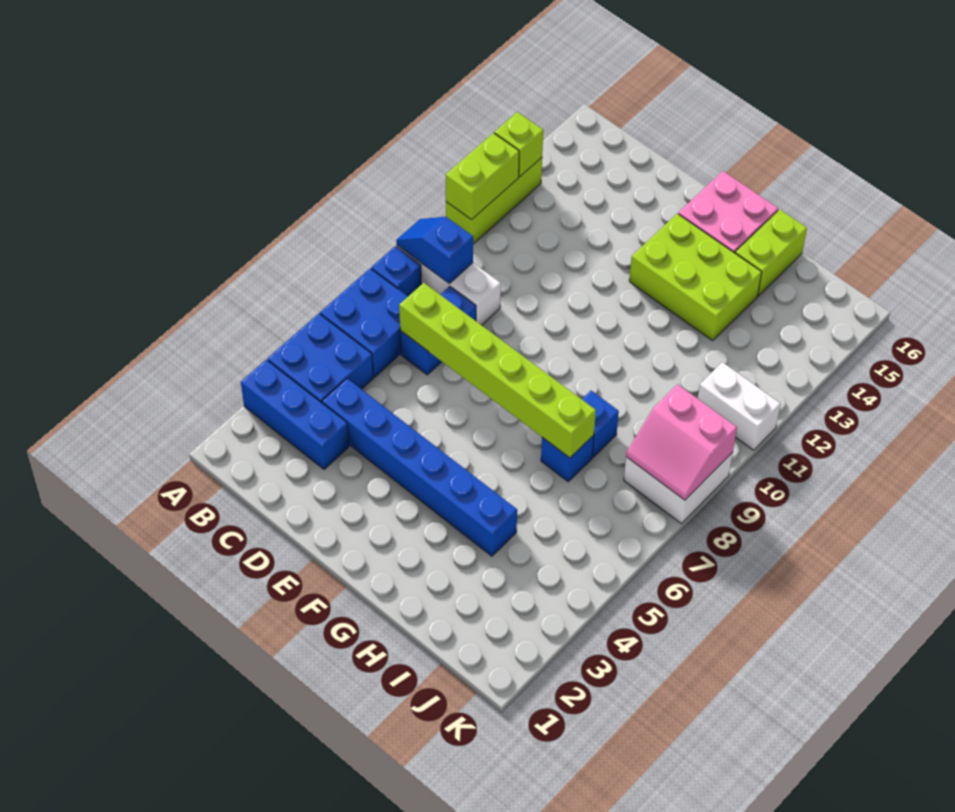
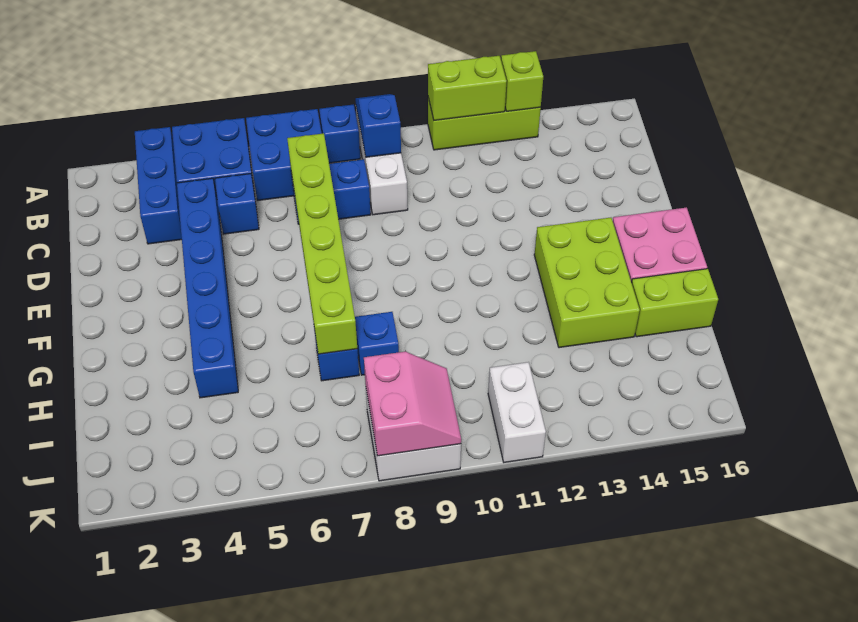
none -> blue 1x1 brick [215,174,259,234]
pink 2x2 slope [626,384,737,500] -> pink 2x2 slope turned to [364,352,461,456]

